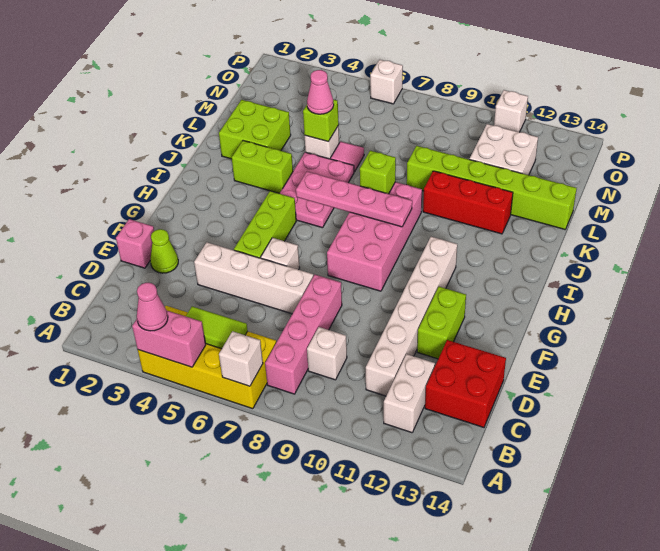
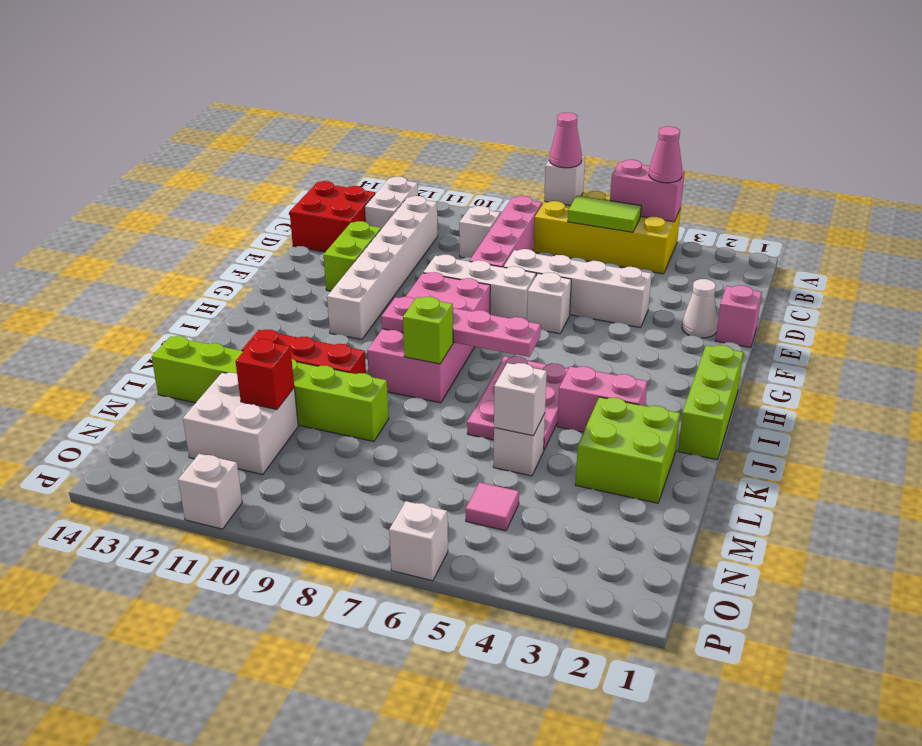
lime 1x1 cone [150,229,178,273] -> white 1x1 cone [682,279,718,338]
lime 1x3 brick [234,191,296,258] -> lime 1x3 brick moved to [678,345,744,460]
none -> white 1x3 brick [423,255,536,320]
lime 1x2 brick [232,141,293,193] -> pink 1x2 brick [557,366,648,432]
lime 1x1 brick [303,100,339,142] -> white 1x1 brick [494,363,547,436]
pink 1x1 cone [307,70,334,114] -> pink 1x1 cone moved to [549,113,582,168]
pink 1x1 tile [330,142,364,172] -> pink 1x1 tile moved to [466,482,519,531]
none -> red 1x1 brick [236,339,294,410]

